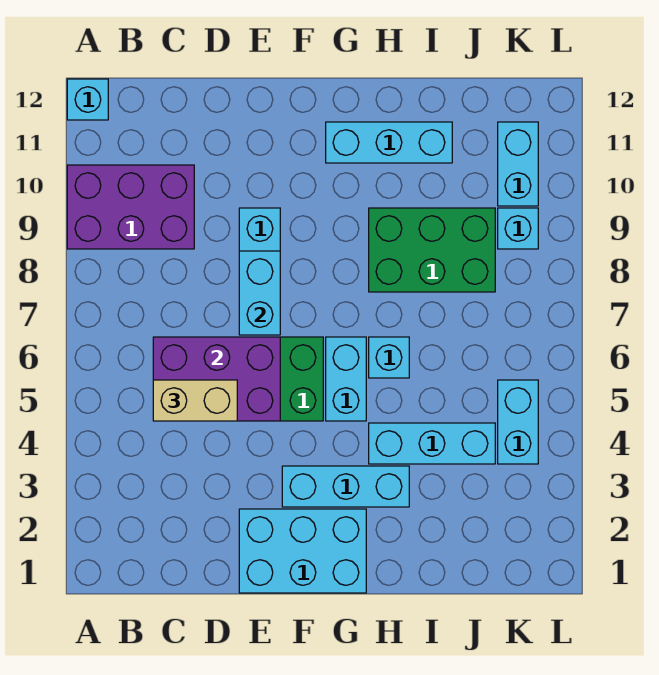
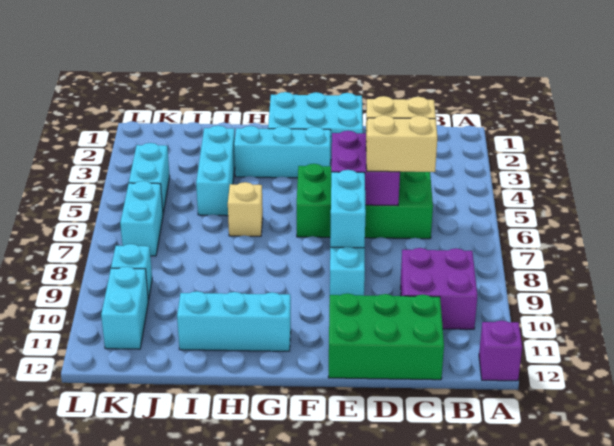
purple 2x3 brick [67,165,194,249] -> purple 2x2 brick [401,248,477,329]
cyan 1x1 brick [67,79,108,120] -> purple 1x1 brick [479,321,522,381]
purple 2x3 brick [153,337,280,421] -> purple 2x2 brick [331,131,400,206]
none -> tan 1x2 brick [366,115,437,172]
cyan 1x2 brick [326,337,366,421] -> cyan 1x2 brick moved to [120,181,163,256]
cyan 1x3 brick [369,423,495,464] -> cyan 1x3 brick turned to [196,126,235,216]
cyan 1x1 brick [369,337,409,378] -> tan 1x1 brick [228,182,263,236]
green 2x3 brick [369,208,495,292] -> green 2x3 brick moved to [328,294,444,380]

